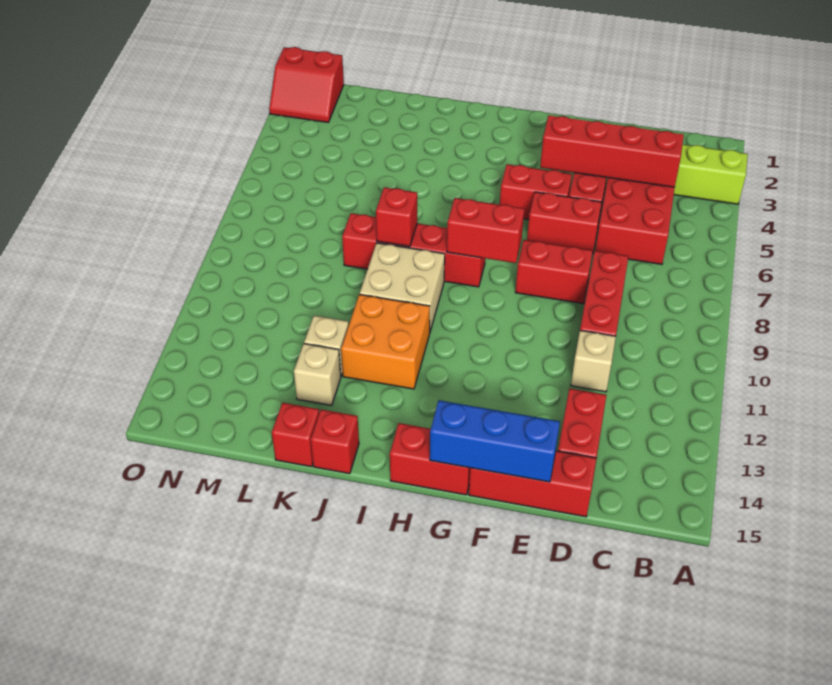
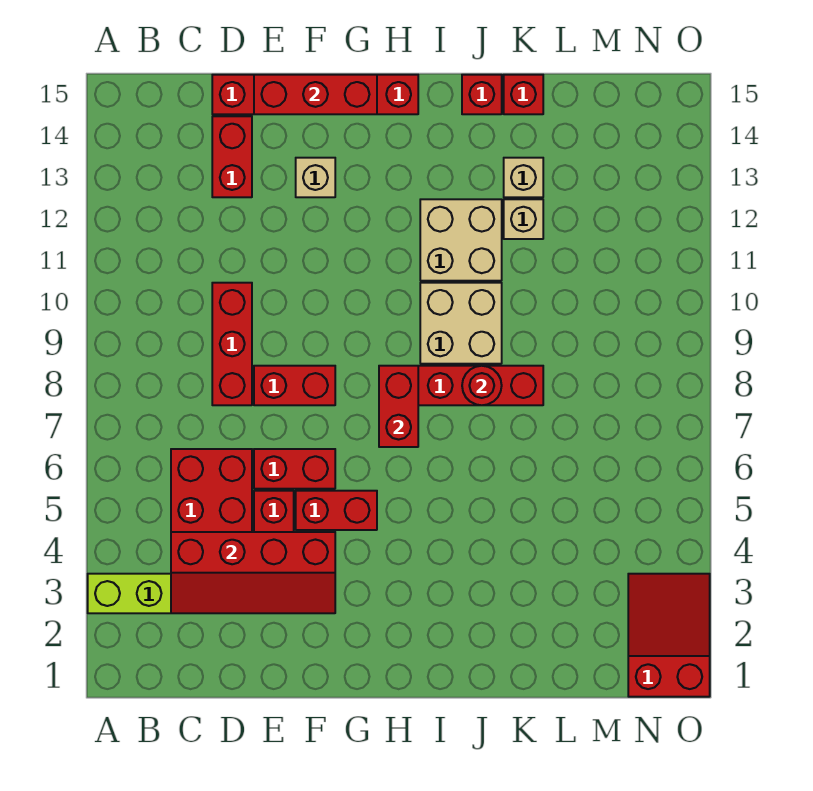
tan 1x1 brick [571,330,616,392] -> tan 1x1 brick moved to [296,158,335,197]
blue 1x3 brick [430,400,560,482] -> red 1x3 brick [254,75,377,114]
red 1x2 brick [447,198,524,263] -> red 1x2 brick turned to [379,366,418,447]
orange 2x2 brick [341,294,430,389] -> tan 2x2 brick [420,199,502,281]
red 1x1 brick [376,187,417,247] -> red 1x1 round brick [462,366,502,405]
red 2x2 slope [269,47,344,122] -> red 2x3 slope [628,574,710,697]

